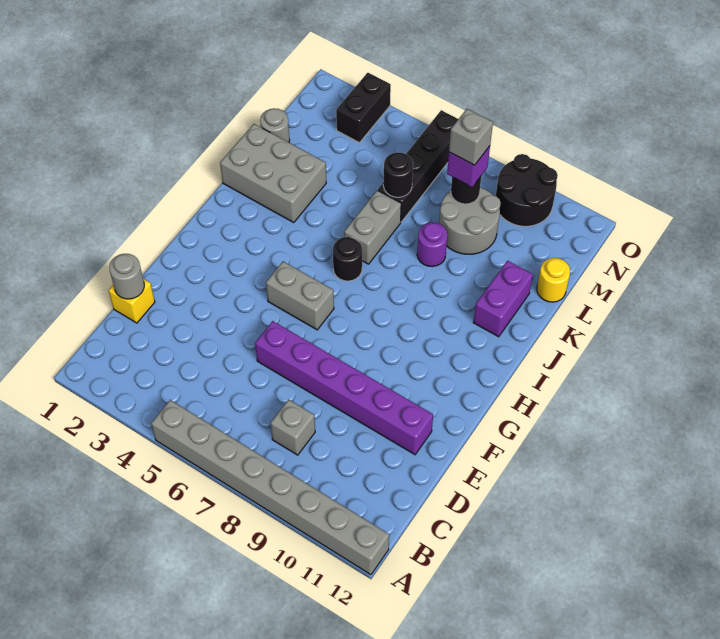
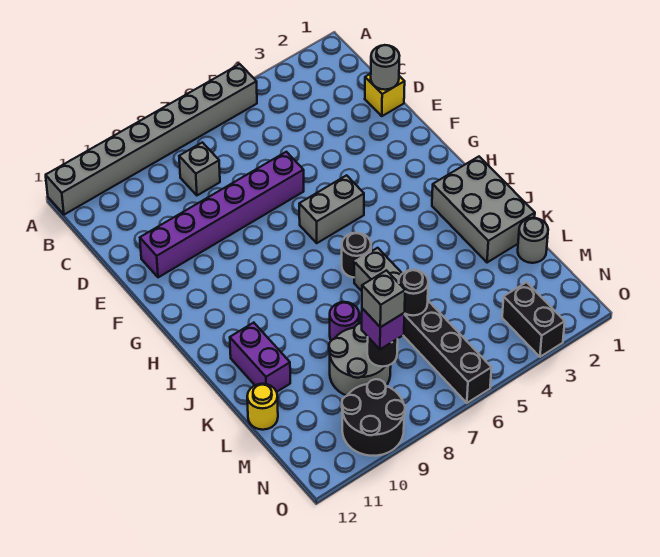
grey 2x3 brick [220,124,326,223] -> grey 2x3 brick turned to [432,157,535,263]

